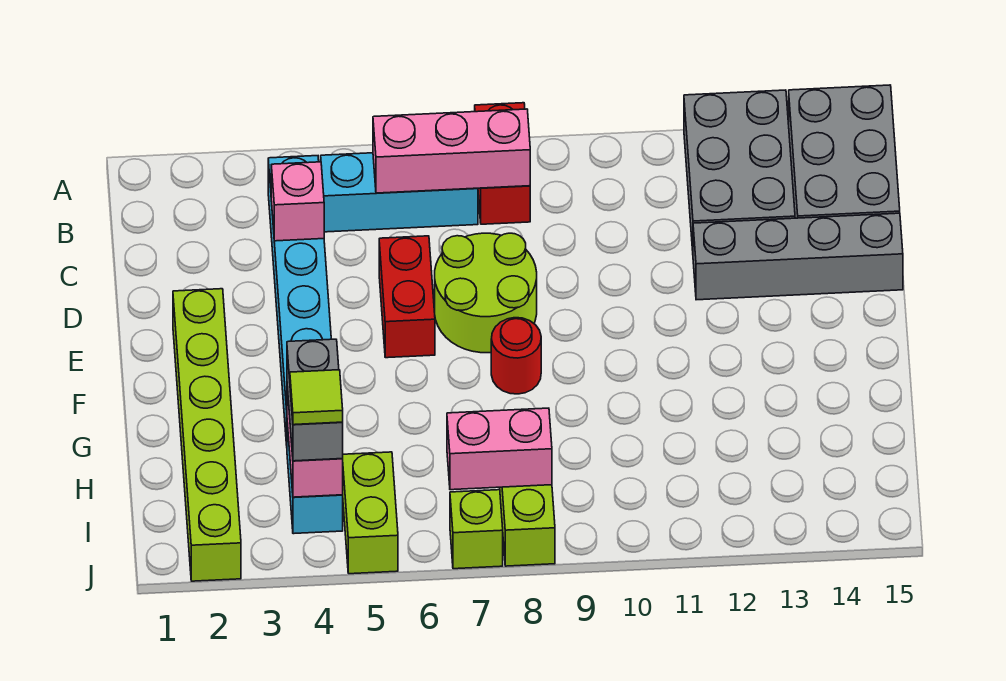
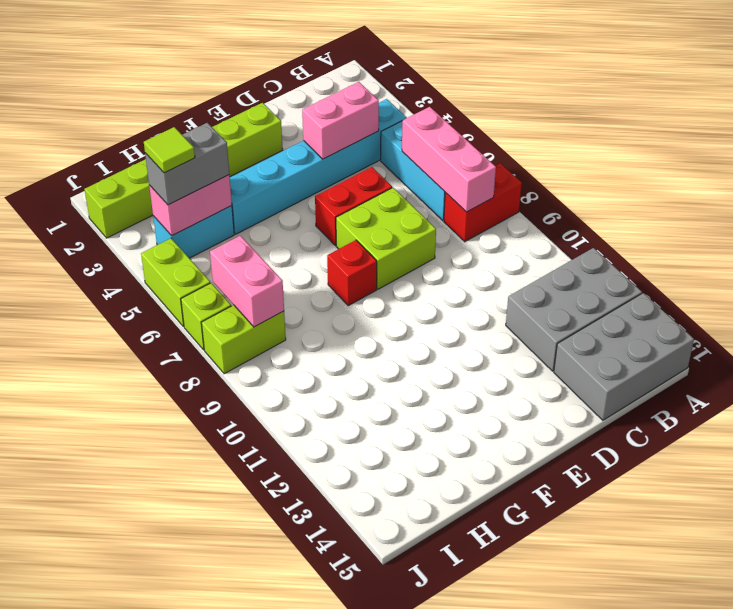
pink 1x1 brick [271,162,324,241] -> pink 1x2 brick [302,82,379,159]
lime 2x2 round brick [435,233,537,353] -> lime 2x2 brick [336,188,436,289]
grey 1x4 brick [693,213,903,300] -> none
red 1x1 round brick [491,318,541,394] -> red 1x1 brick [327,240,377,306]
lime 1x2 brick [343,452,398,574] -> lime 1x2 brick turned to [141,238,210,327]

